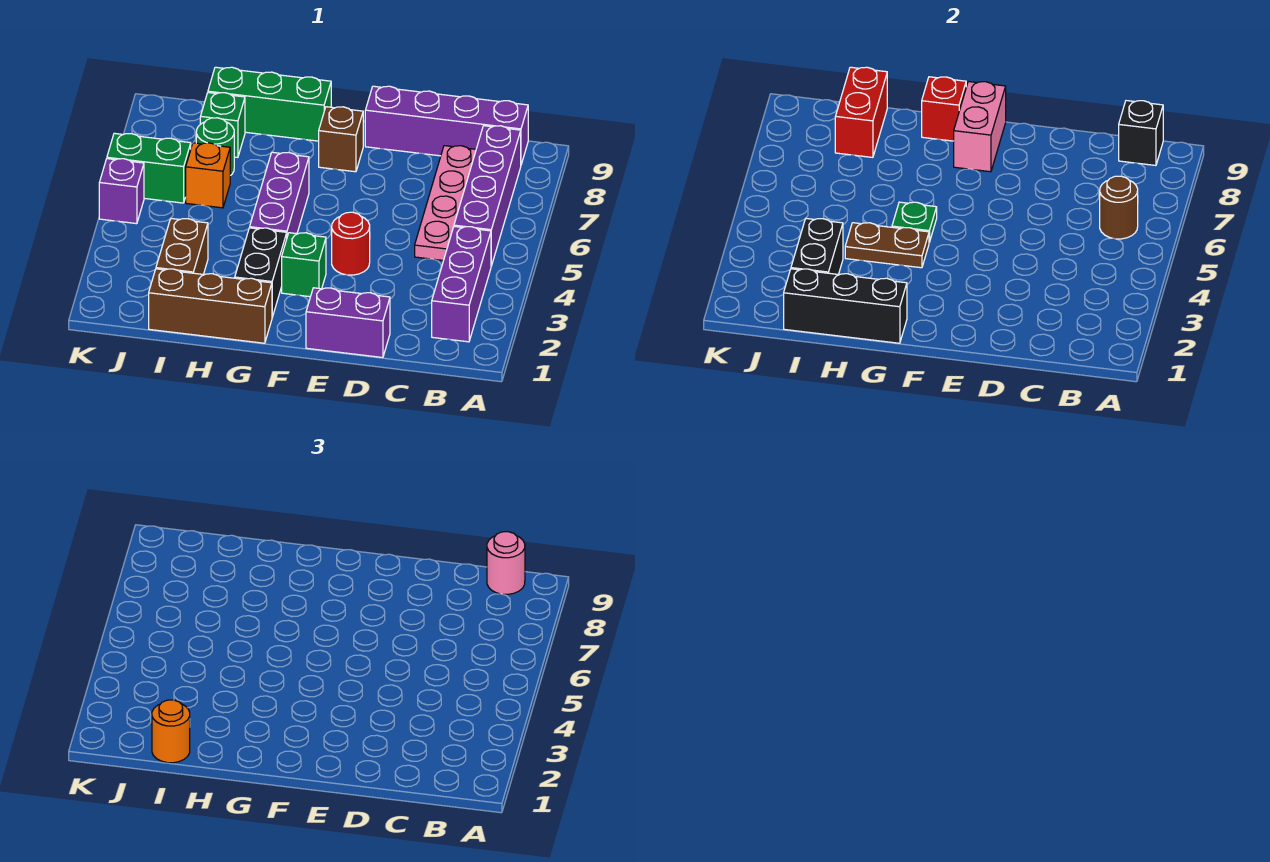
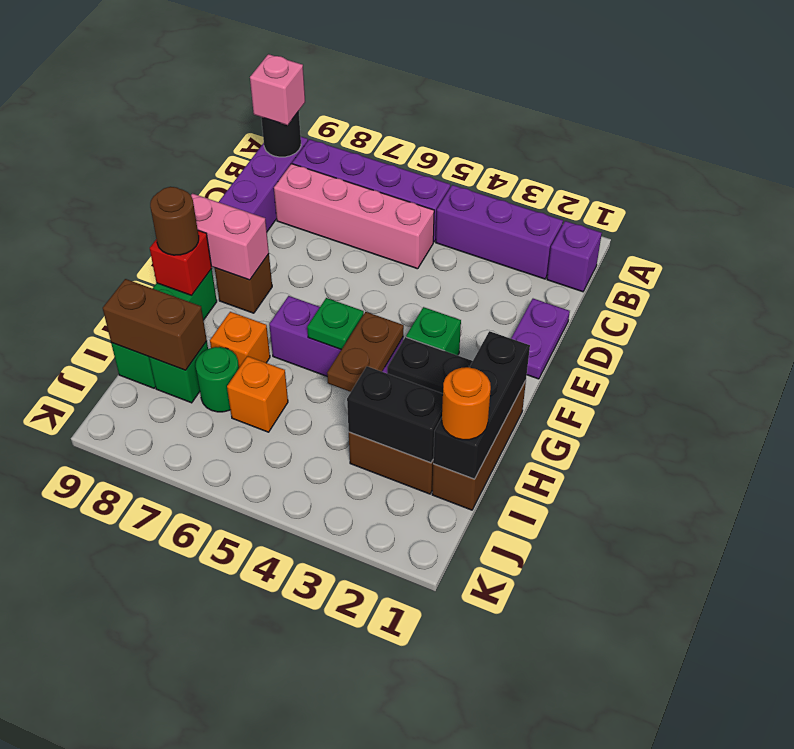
brown 1x1 round brick [1100,176,1138,239] -> brown 1x1 round brick moved to [150,187,199,255]
black 1x1 brick [1119,101,1163,165] -> black 1x1 round brick [261,111,301,157]
pink 1x1 round brick [487,532,525,594] -> pink 1x1 brick [250,54,305,125]
pink 1x4 plate [415,146,476,261] -> pink 1x4 brick [274,164,434,269]
purple 1x2 brick [306,288,390,358] -> purple 1x2 plate [511,299,570,379]
red 1x1 round brick [332,212,370,275] -> none
none -> orange 1x1 brick [210,312,270,368]
red 1x2 brick [835,67,887,157] -> brown 1x2 brick [103,279,207,370]
green 1x2 brick [107,133,191,203] -> none
purple 1x1 brick [99,159,144,224] -> purple 1x1 brick moved to [547,221,602,292]

